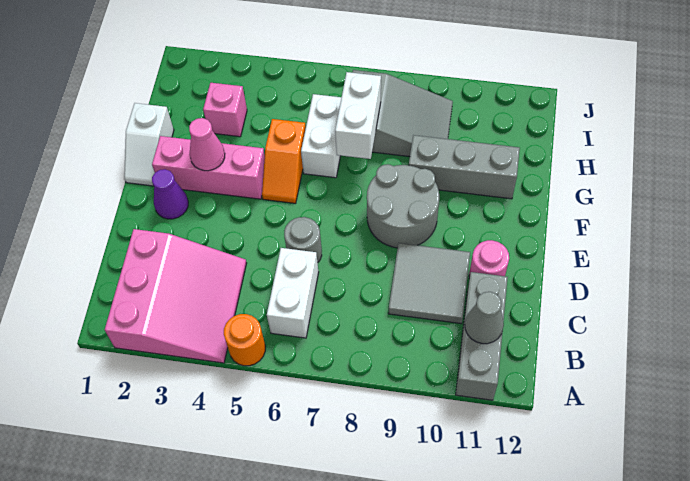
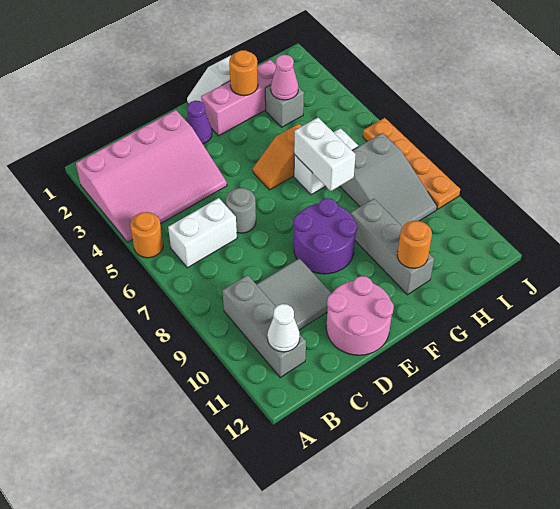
pink 3x3 slope [105,229,247,363] -> pink 3x4 slope [76,110,227,242]
grey 1x3 brick [456,272,508,400] -> grey 1x3 brick turned to [223,275,306,377]
grey 1x1 cone [465,292,504,344] -> white 1x1 cone [267,304,300,352]
pink 1x1 round brick [469,240,509,278] -> pink 2x2 round brick [326,276,394,355]
grey 2x2 round brick [367,164,439,248] -> purple 2x2 round brick [294,198,357,274]
pink 1x3 brick [152,136,265,199] -> pink 1x3 brick turned to [201,60,276,136]
pink 1x1 cone [189,118,225,171] -> pink 1x1 cone moved to [271,55,298,100]
none -> orange 1x1 round brick [229,50,258,96]
white 1x2 brick [335,72,381,159] -> white 1x2 brick turned to [294,118,356,191]
none -> orange 1x1 round brick [397,221,432,268]
pink 1x1 brick [203,83,247,137] -> grey 1x1 brick [265,85,304,127]
none -> orange 1x4 plate [363,118,460,209]

